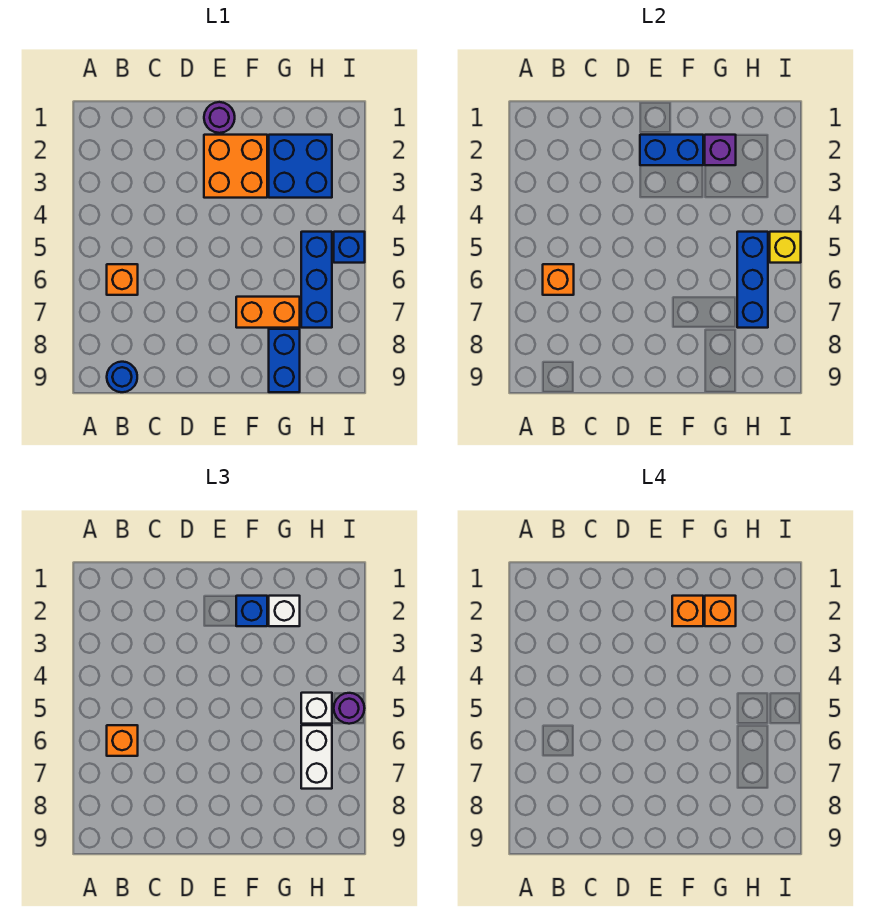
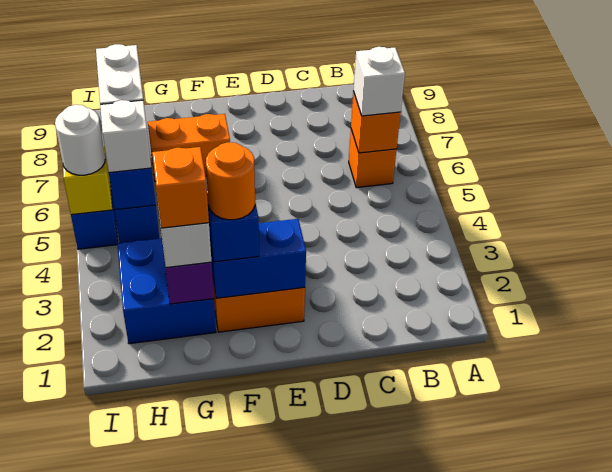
orange 1x1 brick [107,725,138,756] -> white 1x1 brick [353,47,405,116]
blue 1x1 round brick [107,362,137,392] -> none
purple 1x1 round brick [204,102,235,133] -> none
orange 1x1 brick [672,596,703,626] -> orange 1x1 round brick [206,142,255,220]
blue 1x2 brick [269,329,300,392] -> none
purple 1x1 round brick [334,693,365,724] -> white 1x1 round brick [55,105,105,175]

